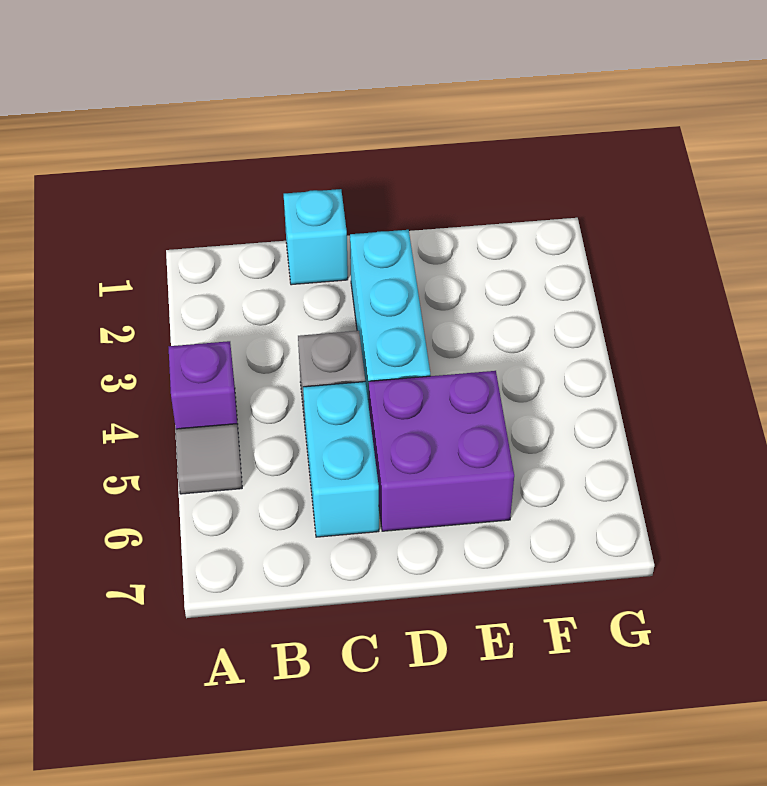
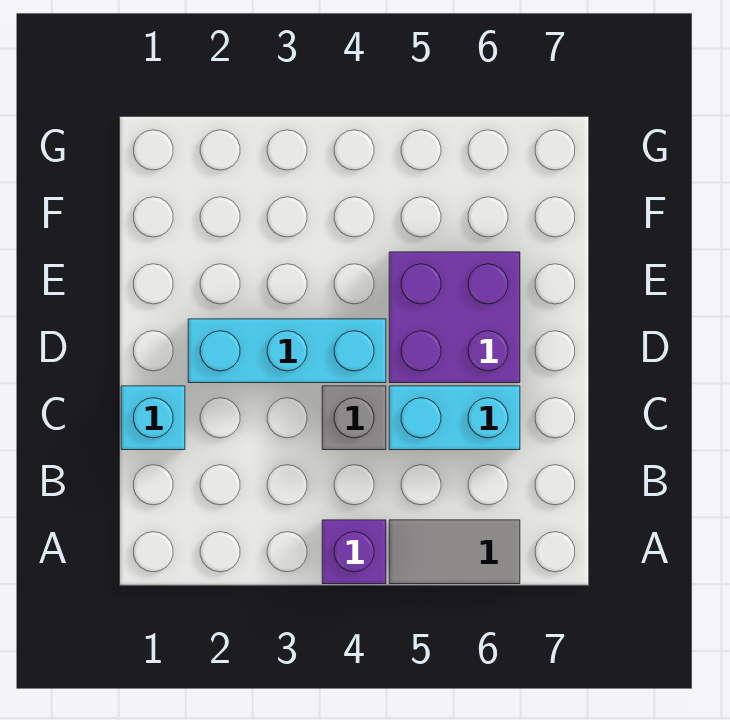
grey 1x1 tile [176,424,242,494] -> grey 1x2 tile [389,520,520,584]

